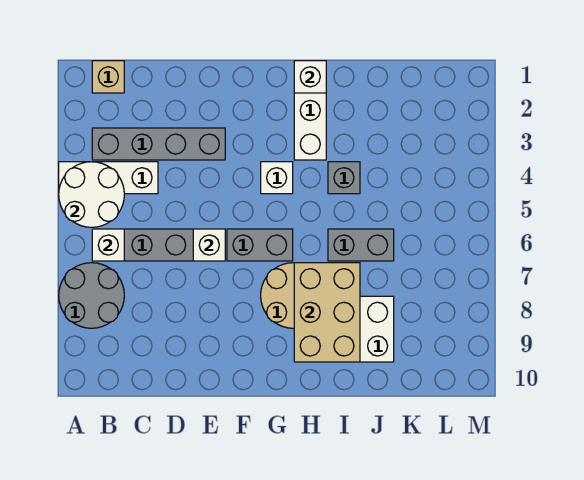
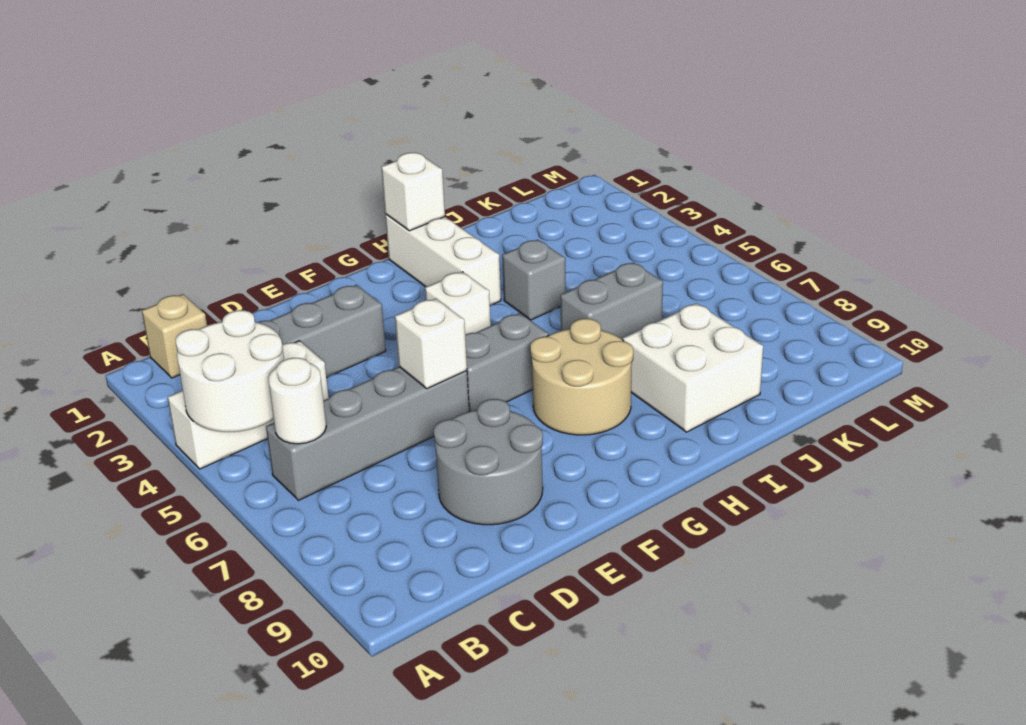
grey 2x2 round brick [59,263,124,328] -> grey 2x2 round brick moved to [434,399,543,525]
white 1x1 brick [92,229,124,261] -> white 1x1 round brick [268,358,326,444]
tan 2x3 brick [294,263,360,362] -> none

